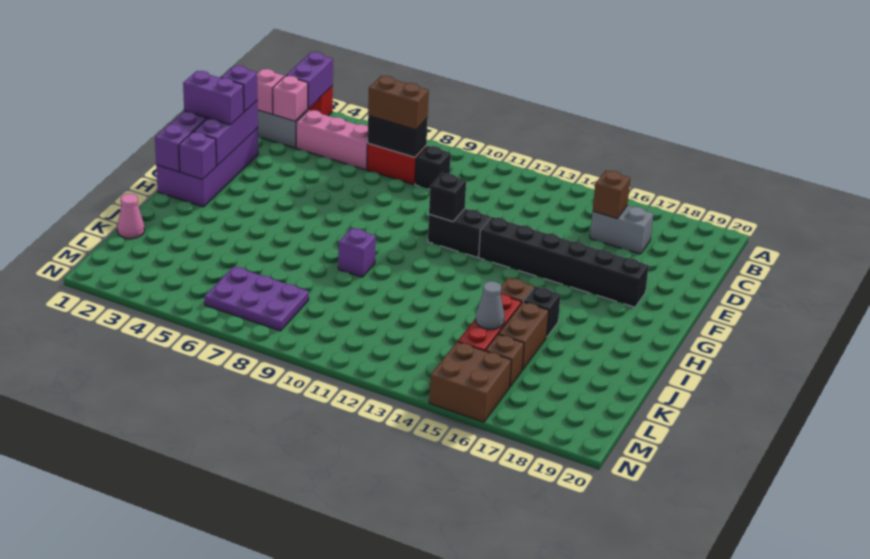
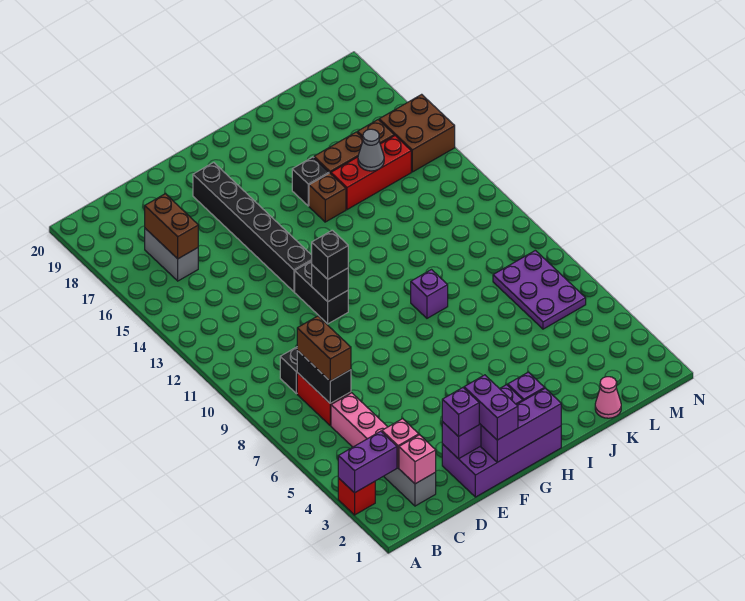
brown 1x1 brick [593,170,630,218] -> brown 1x2 brick [145,194,198,259]
none -> black 1x1 brick [312,230,348,279]

